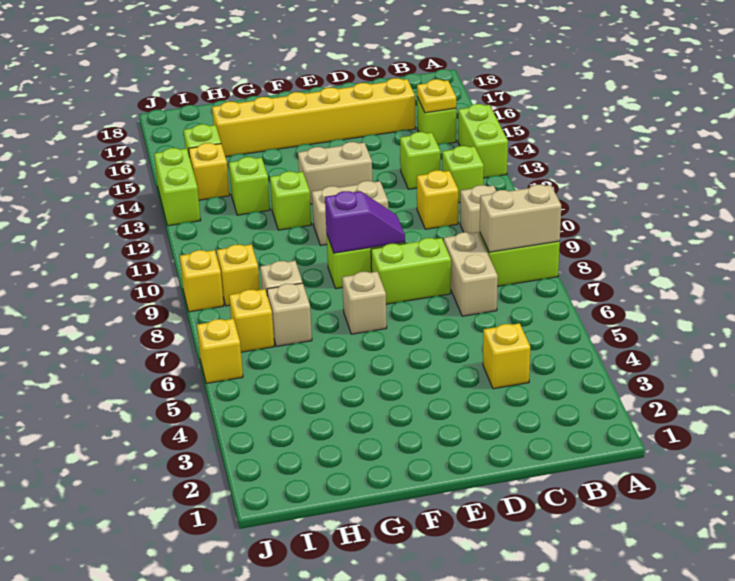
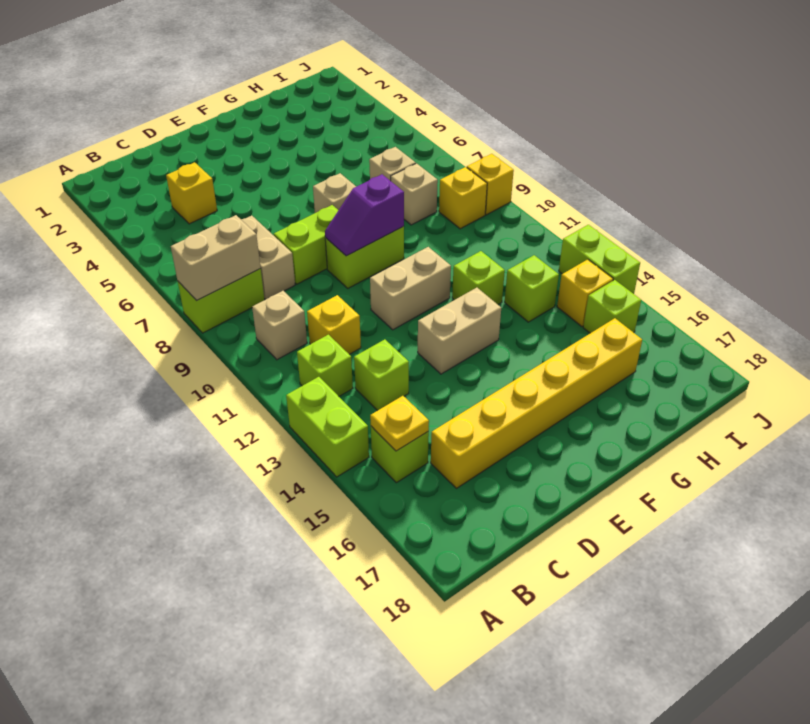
yellow 1x1 brick [229,289,274,352] -> none
yellow 1x1 brick [197,319,243,383] -> none

